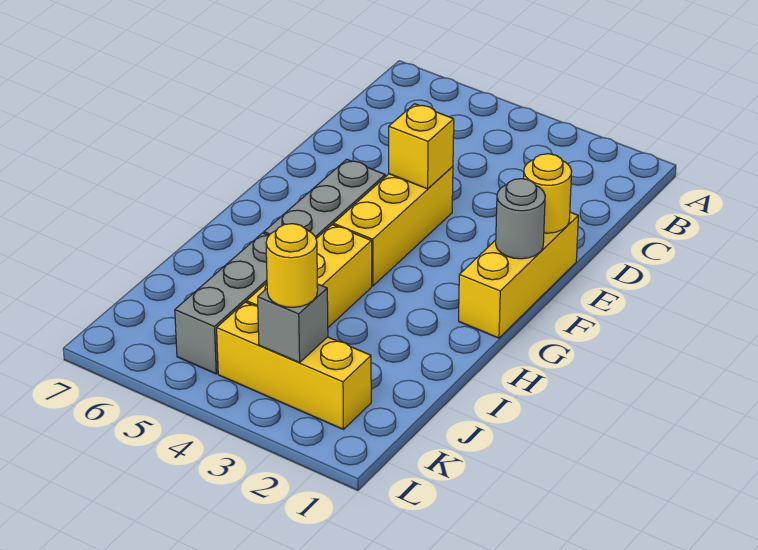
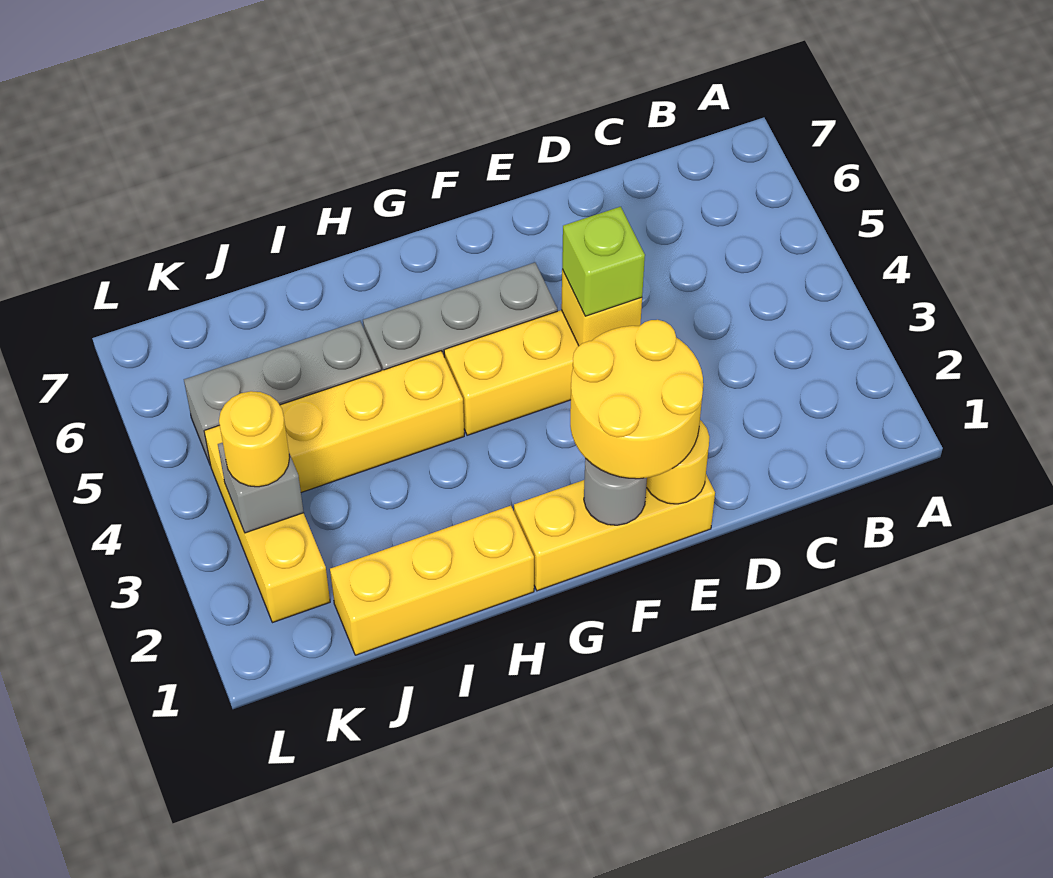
none -> yellow 2x2 round brick [570,320,703,479]
none -> lime 1x1 brick [562,207,645,316]
none -> yellow 1x3 brick [330,506,534,655]

